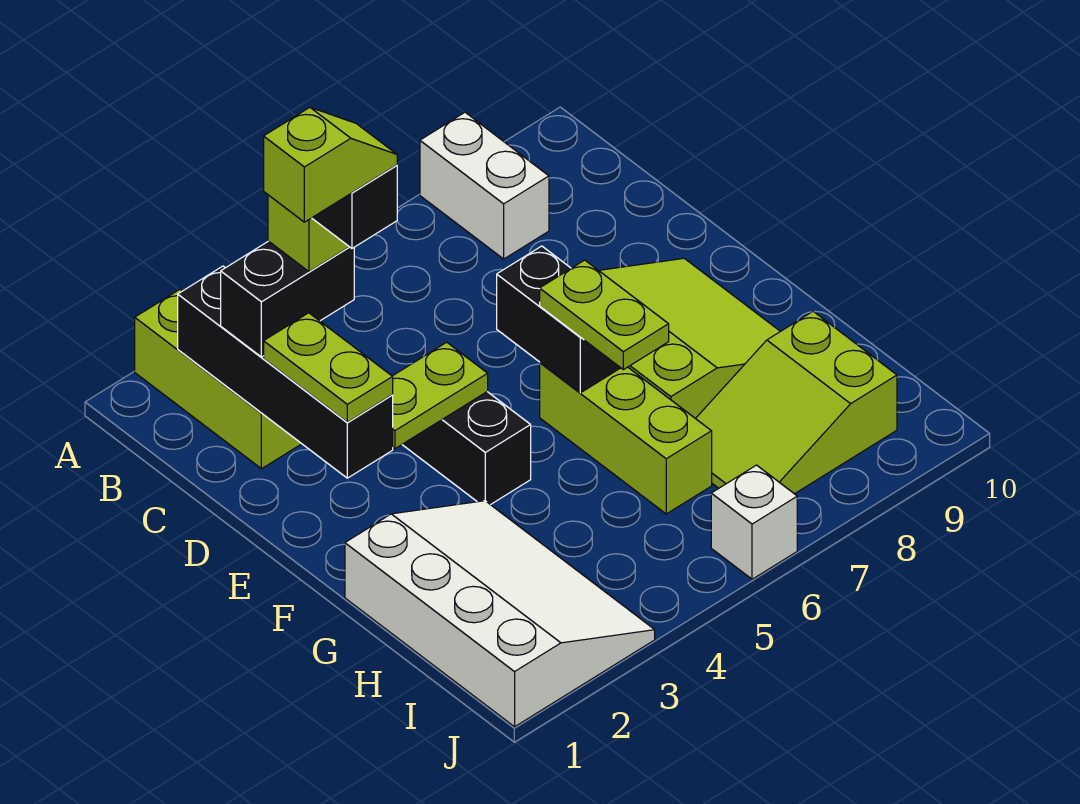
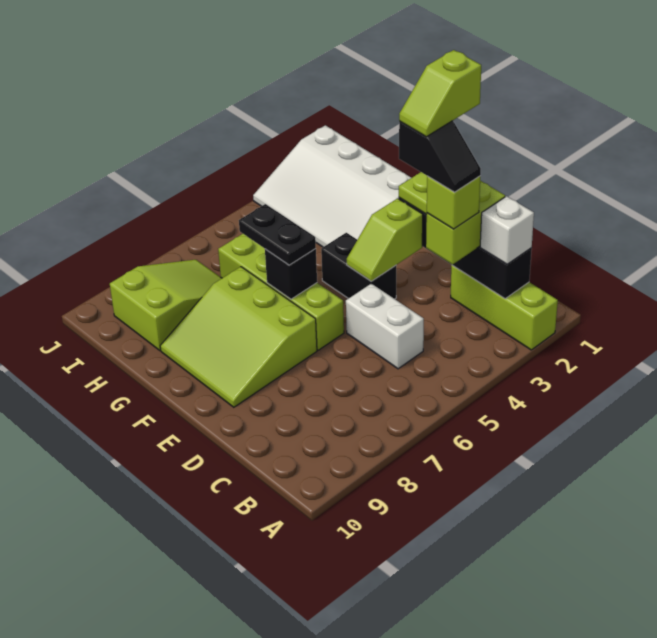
white 1x2 brick [420,112,549,259] -> white 1x2 brick moved to [346,284,424,369]
black 1x2 brick [221,241,354,357] -> lime 1x2 brick [426,181,505,264]
lime 1x2 plate [392,342,488,449] -> lime 1x2 slope [347,198,423,281]
black 1x2 brick [497,246,620,393] -> black 1x1 brick [265,249,317,299]
lime 1x3 brick [540,363,712,514] -> lime 1x4 brick [218,234,344,350]
lime 1x2 plate [540,260,669,370] -> black 1x2 plate [239,204,316,265]
white 1x1 brick [711,465,797,579] -> white 1x1 brick moved to [480,196,534,264]

